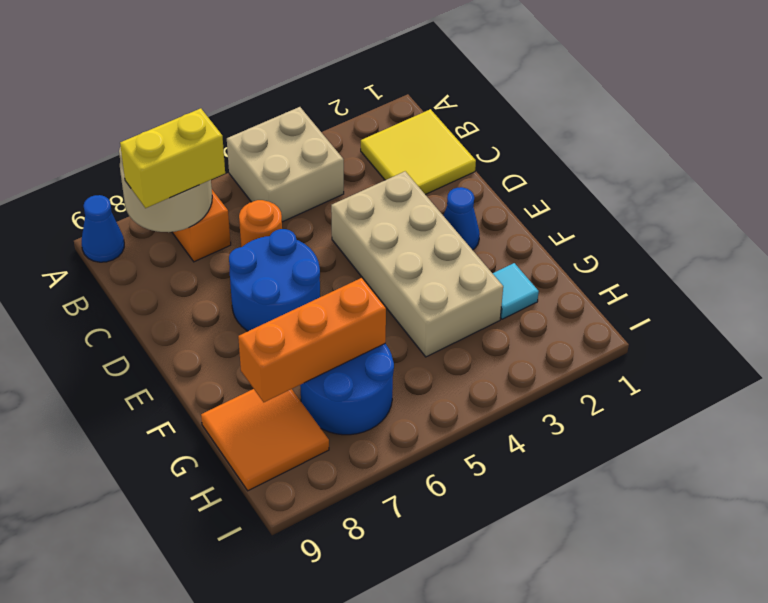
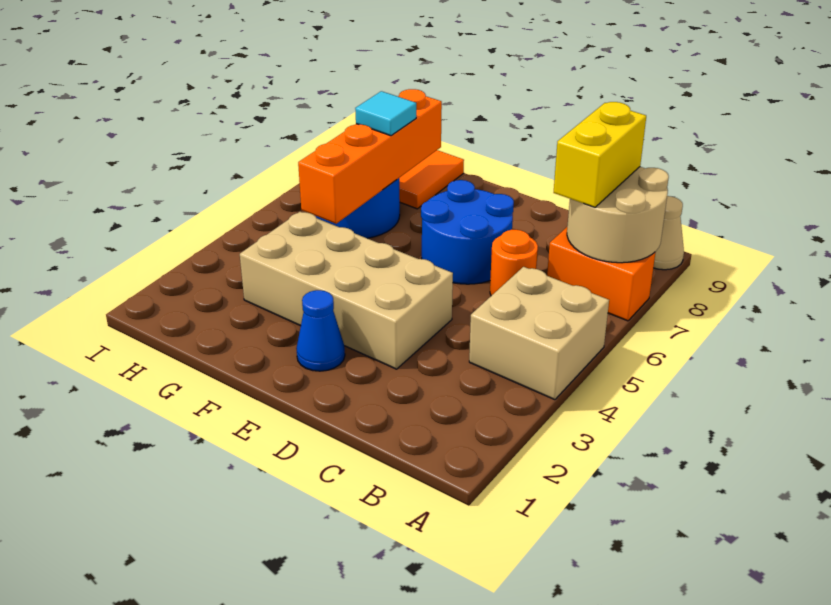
blue 1x1 cone [82,195,124,262] -> tan 1x1 cone [653,196,684,270]
yellow 2x2 tile [361,109,476,195] -> none
cyan 1x1 tile [493,263,539,319] -> cyan 1x1 tile moved to [355,91,416,136]
orange 1x3 brick [238,278,386,402] -> orange 1x4 brick [298,89,442,224]

